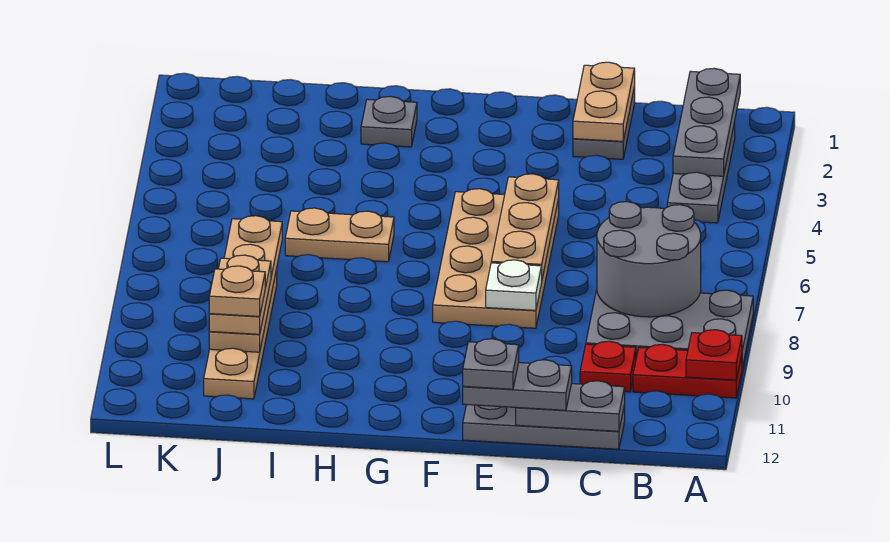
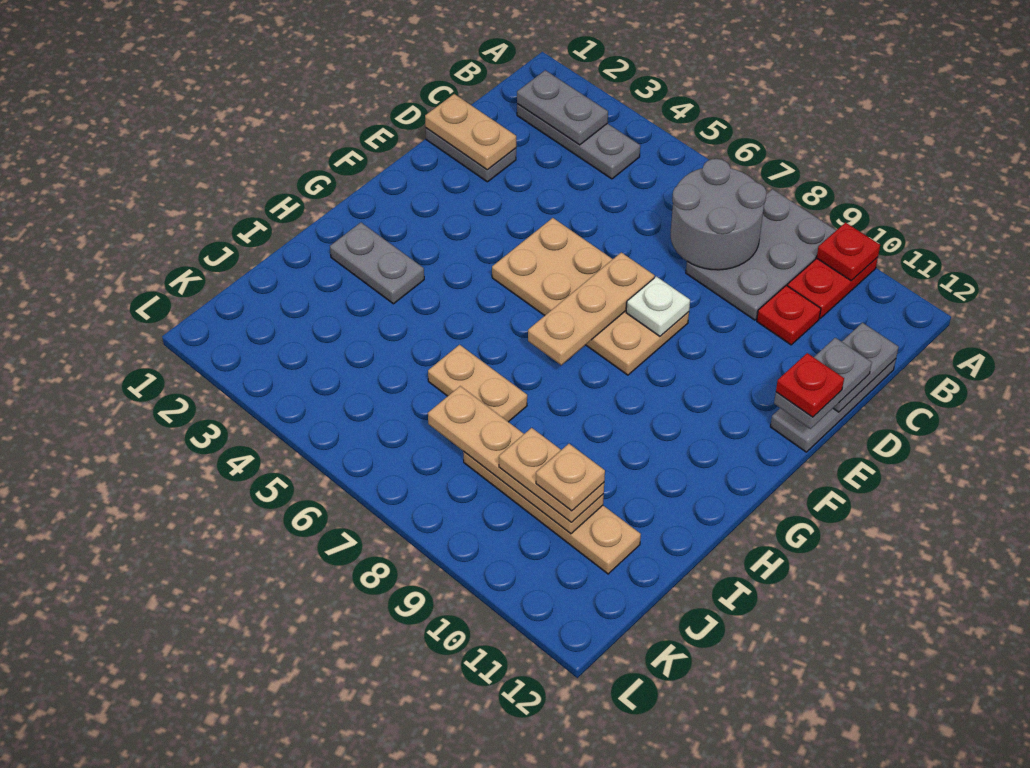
grey 1x3 plate [673,69,740,176] -> grey 1x2 plate [517,70,608,145]
tan 1x3 plate [491,174,559,278] -> tan 1x3 plate turned to [528,252,655,365]
grey 1x1 plate [463,339,519,389] -> red 1x1 plate [776,353,844,417]
grey 1x1 plate [361,96,417,147] -> grey 1x2 plate [330,223,424,304]
tan 1x2 plate [285,208,394,262] -> tan 1x2 plate turned to [428,345,527,422]

